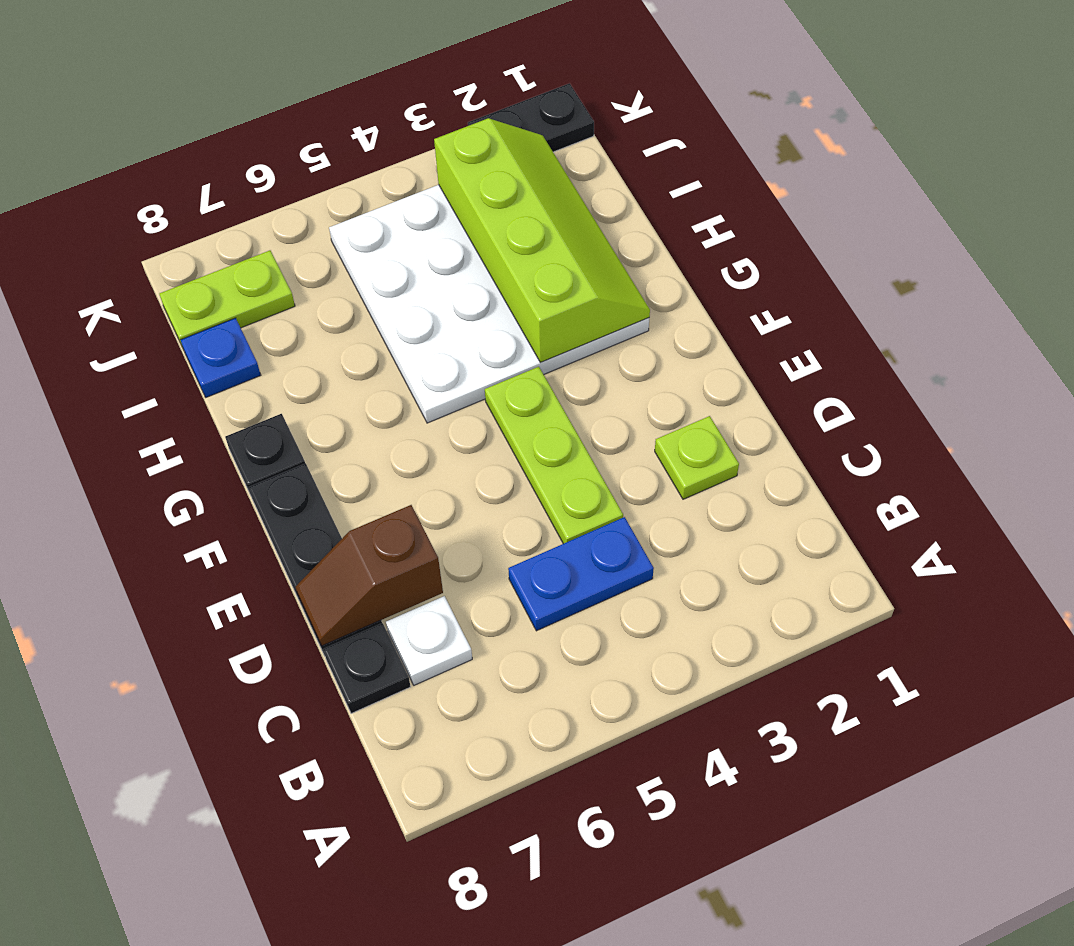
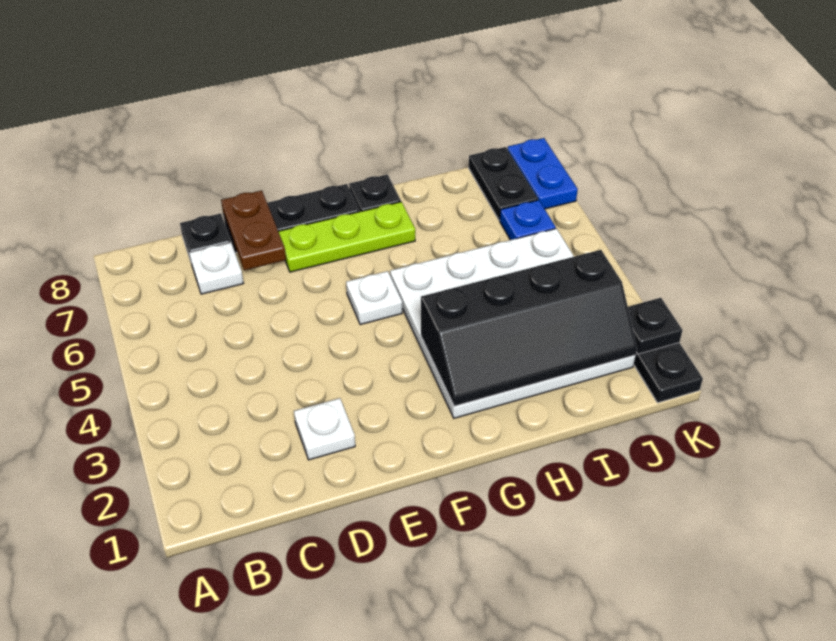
blue 1x2 plate [508,517,654,631] -> blue 1x2 plate moved to [508,138,578,209]
lime 1x1 plate [655,416,739,499] -> white 1x1 plate [294,398,355,460]
lime 1x3 plate [485,367,623,544] -> lime 1x3 plate moved to [278,202,415,272]
brown 1x2 slope [296,505,443,646] -> brown 1x2 plate [221,190,286,270]
none -> white 1x1 plate [346,271,402,325]
lime 2x4 slope [434,118,650,362] -> black 2x4 slope [421,250,637,406]
blue 1x1 plate [181,318,261,397] -> blue 1x1 plate moved to [500,200,556,240]
lime 1x2 plate [159,251,295,350] -> black 1x2 plate [469,147,538,220]
none -> black 1x1 plate [628,298,683,354]

